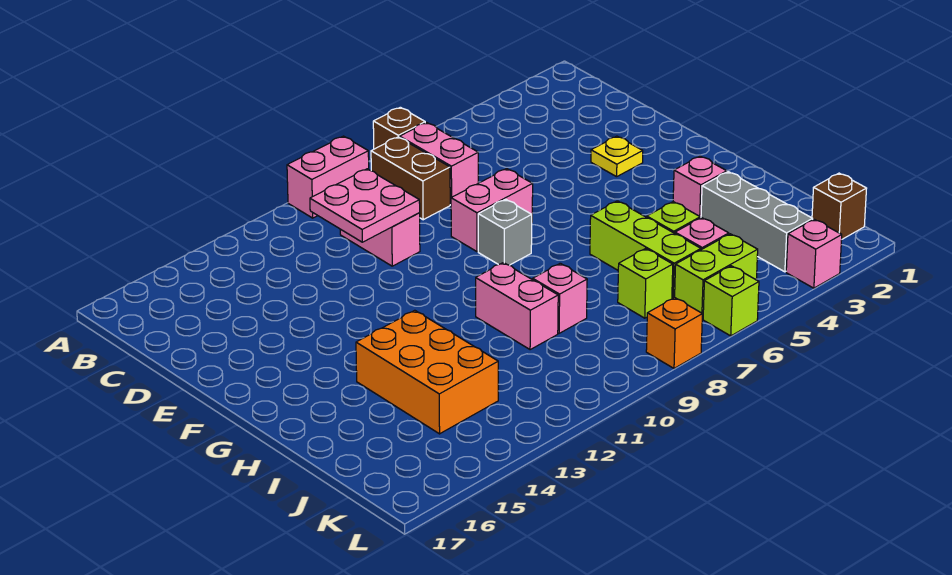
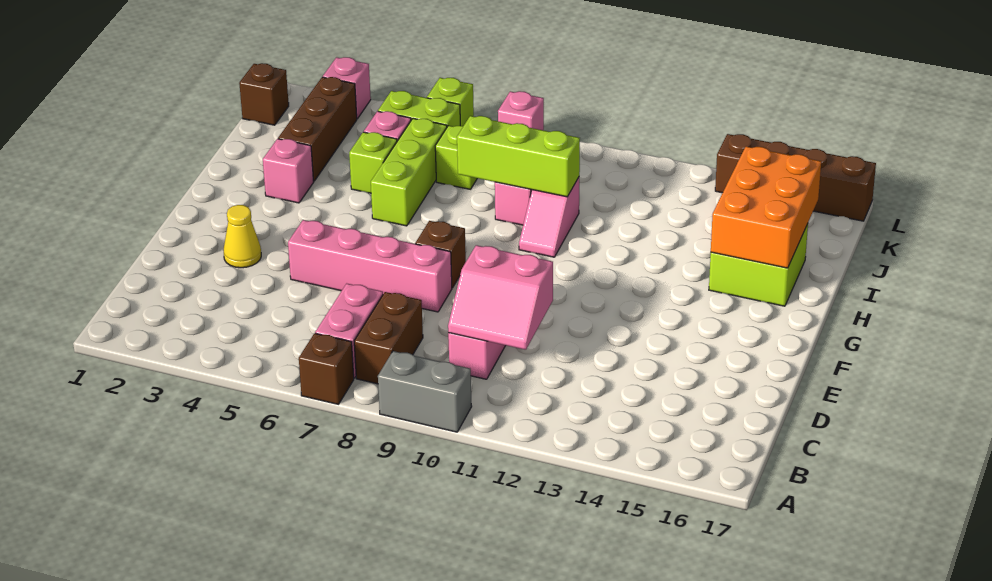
pink 1x2 brick [287,136,369,218] -> grey 1x2 brick [378,351,472,432]
pink 2x2 plate [310,169,420,242] -> pink 2x2 slope [448,245,553,350]
yellow 1x1 plate [591,136,643,177] -> yellow 1x1 cone [223,205,261,268]
pink 1x2 brick [451,169,533,252] -> pink 1x4 brick [288,220,452,312]
grey 1x1 brick [478,199,532,265] -> brown 1x1 brick [415,221,466,288]
pink 1x2 brick [476,263,558,350] -> pink 1x2 slope [519,178,579,257]
orange 2x3 brick [356,310,498,434] -> orange 2x3 brick moved to [711,146,821,268]
none -> lime 2x2 brick [709,224,808,306]
grey 1x3 brick [701,172,813,272] -> brown 1x3 brick [278,77,357,181]
none -> lime 1x3 brick [457,116,580,197]
orange 1x1 brick [646,298,702,368] -> pink 1x1 brick [498,91,544,130]
none -> brown 1x4 brick [715,134,876,221]

